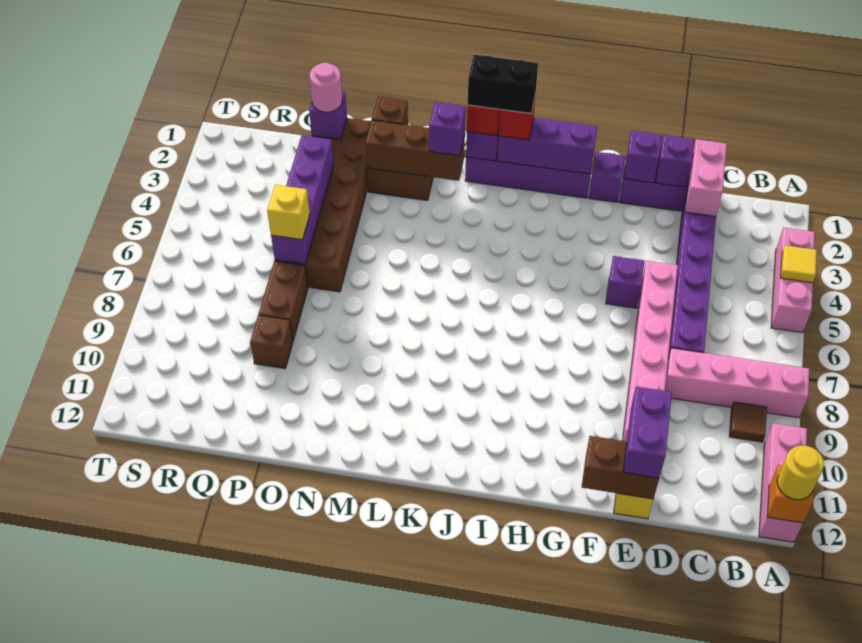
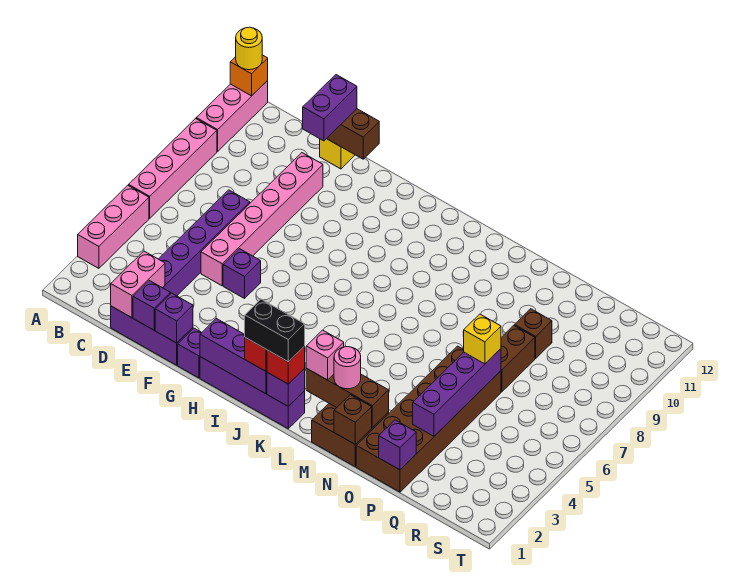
yellow 1x1 tile [781,245,817,283] -> none
pink 1x4 brick [665,348,809,418] -> pink 1x4 brick turned to [129,119,217,218]
brown 1x1 tile [729,402,767,442] -> none
purple 1x1 brick [429,102,466,156] -> pink 1x1 brick [306,330,344,380]
pink 1x1 round brick [310,63,342,112] -> pink 1x1 round brick moved to [334,347,361,389]

